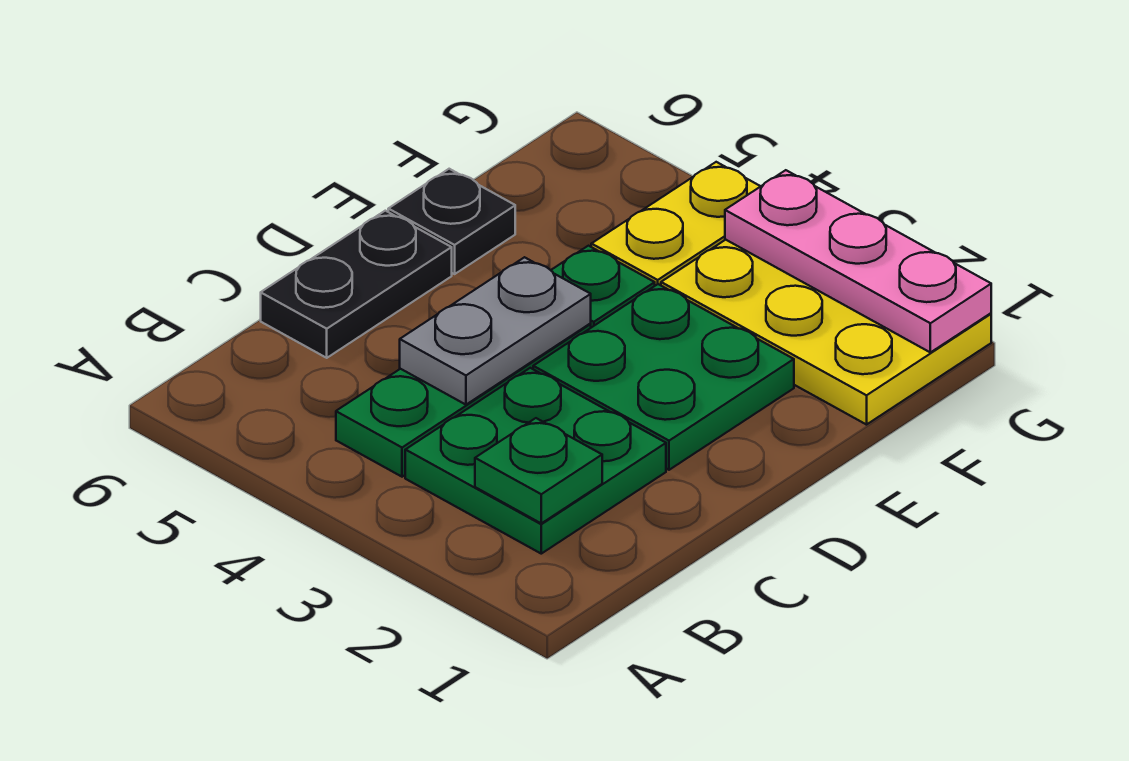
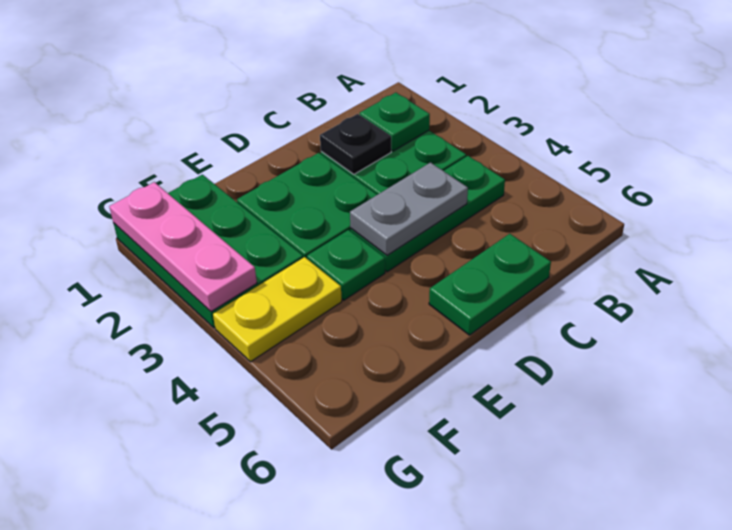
black 1x2 plate [261,211,452,358] -> green 1x2 plate [429,234,551,335]
black 1x1 plate [388,169,515,274] -> black 1x1 plate moved to [320,114,391,174]
yellow 2x3 plate [661,240,991,425] -> green 2x3 plate [114,175,303,328]

